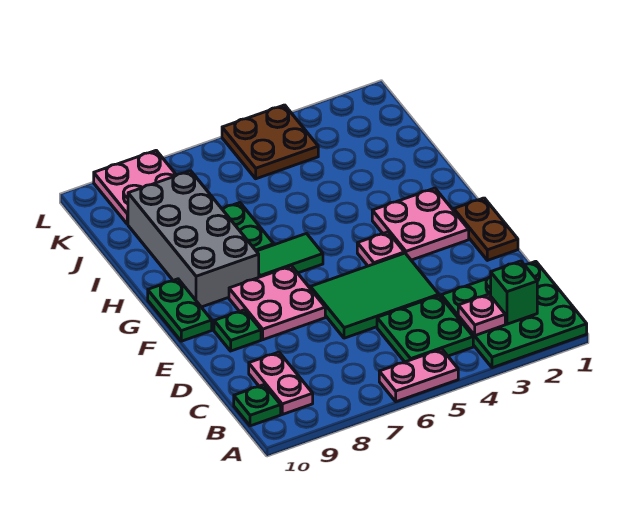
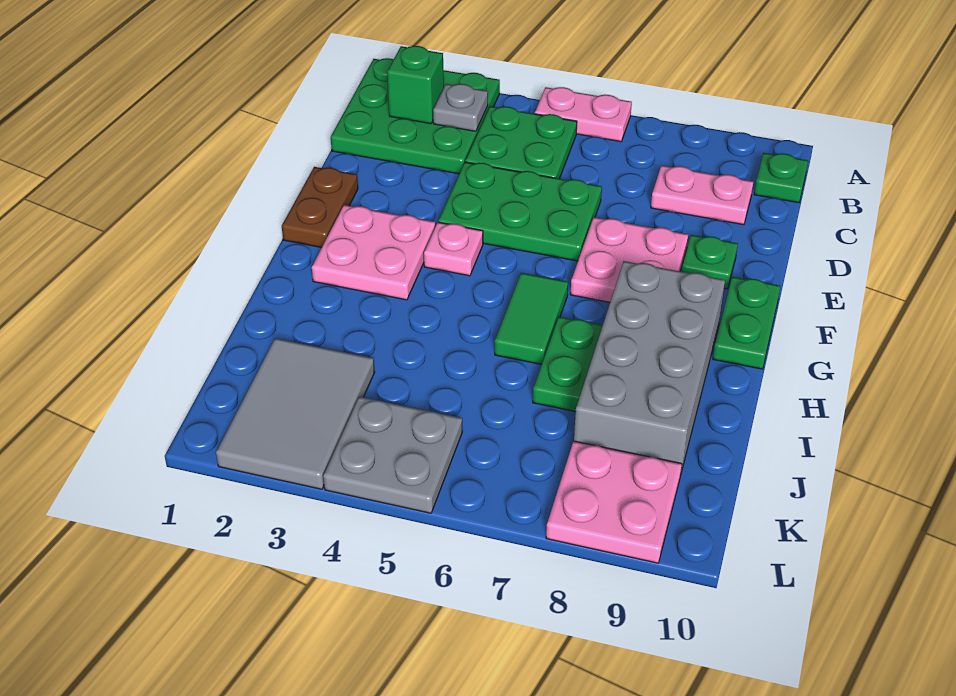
pink 1x1 plate [458,294,505,335] -> grey 1x1 plate [433,84,488,131]
pink 1x2 plate [249,352,313,414] -> pink 1x2 plate turned to [651,166,753,225]
green 2x3 tile [310,253,439,338] -> green 2x3 plate [438,162,602,261]
green 1x2 tile [257,234,323,277] -> green 1x2 tile turned to [495,273,568,364]
none -> grey 2x3 tile [216,338,375,489]
brown 2x2 plate [222,105,318,179] -> grey 2x2 plate [323,397,462,513]

